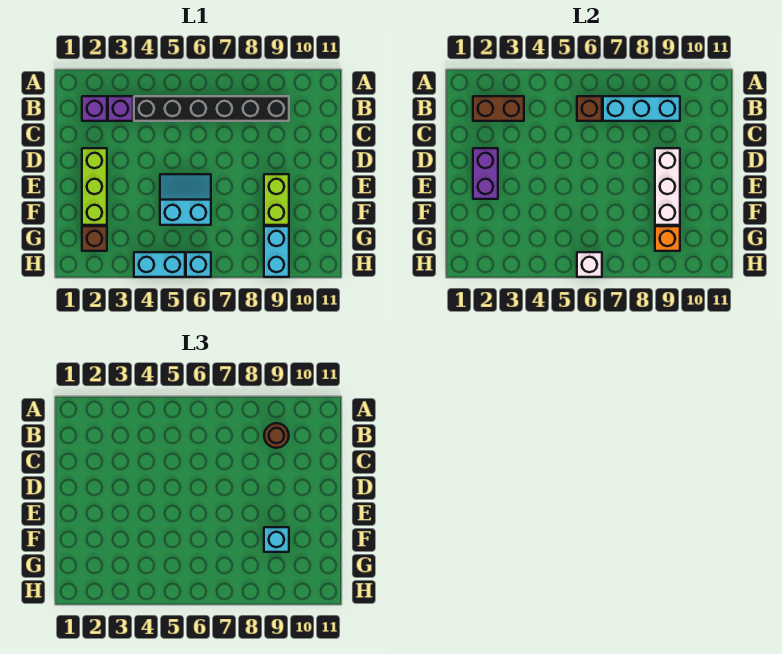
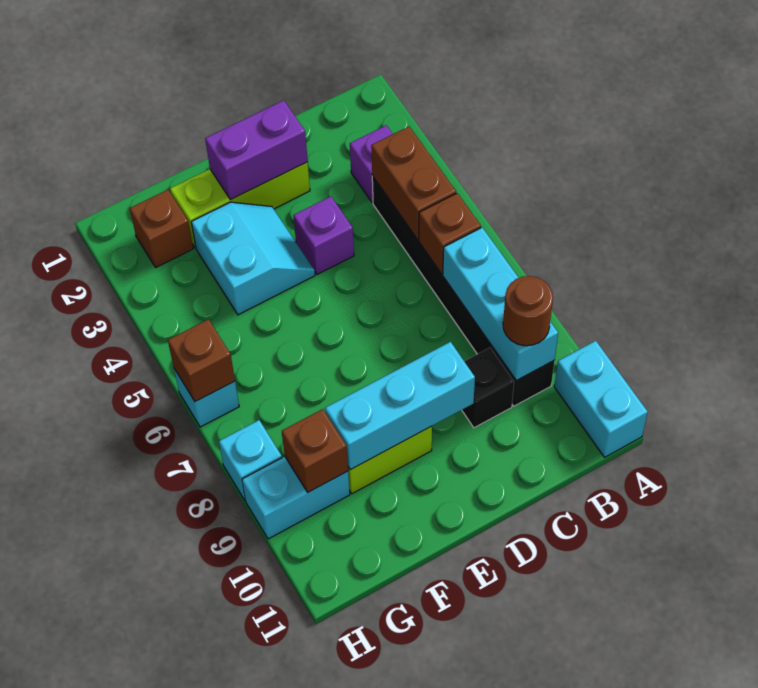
purple 1x1 brick [82,96,107,121] -> purple 1x1 brick moved to [293,196,354,275]
brown 1x2 brick [473,96,524,121] -> brown 1x2 brick moved to [371,127,456,240]
none -> black 1x1 brick [462,348,514,428]
white 1x3 brick [655,148,680,225] -> cyan 1x3 brick [325,342,475,470]
cyan 2x2 slope [160,174,211,225] -> cyan 2x2 slope moved to [191,202,315,315]
cyan 1x1 brick [264,527,289,552] -> cyan 1x1 brick moved to [219,420,282,501]
orange 1x1 brick [655,226,680,251] -> brown 1x1 brick [282,409,348,492]
cyan 1x2 brick [134,252,185,277] -> cyan 1x2 brick moved to [554,341,648,457]
white 1x1 brick [577,252,602,277] -> brown 1x1 brick [168,319,235,402]

